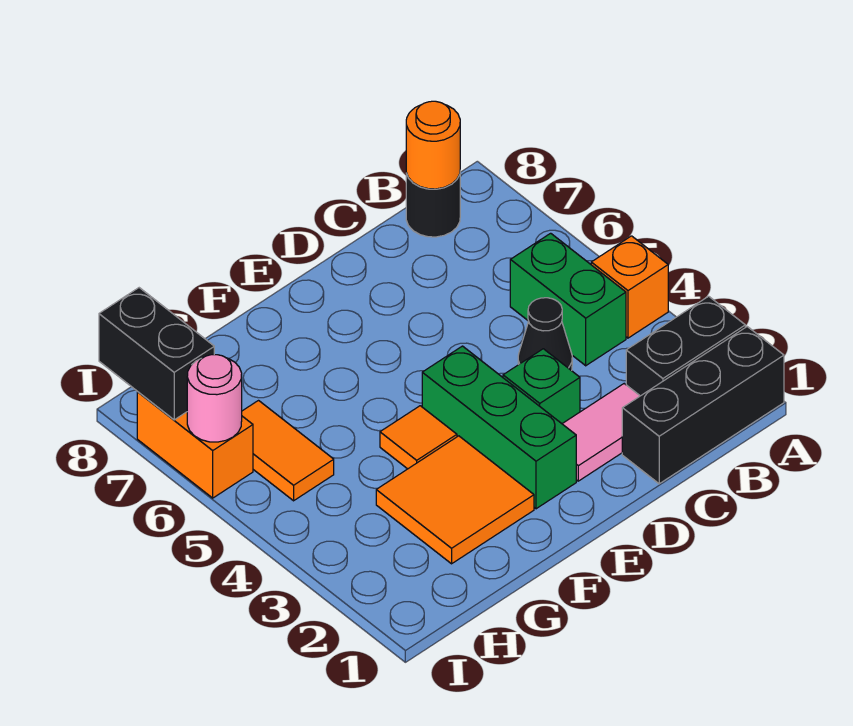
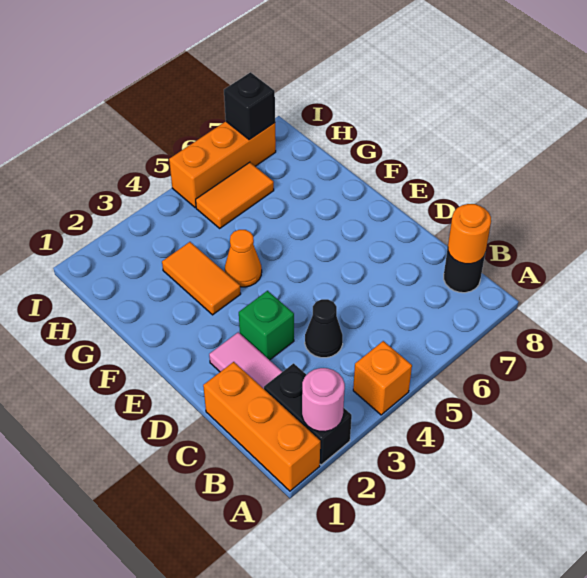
black 1x3 brick [622,327,784,484] -> orange 1x3 brick [203,362,320,491]
green 1x2 brick [510,233,626,366] -> none
green 1x3 brick [422,346,576,509] -> none
orange 2x2 tile [376,436,534,564] -> orange 1x2 tile [162,242,241,315]
orange 1x1 tile [380,406,457,469] -> orange 1x1 cone [225,230,262,287]
orange 1x2 brick [137,392,253,498] -> orange 1x3 brick [169,121,276,208]
pink 1x1 round brick [187,355,242,442] -> pink 1x1 round brick moved to [302,368,345,432]
black 1x2 brick [99,288,214,420] -> black 1x1 brick [224,72,275,140]

